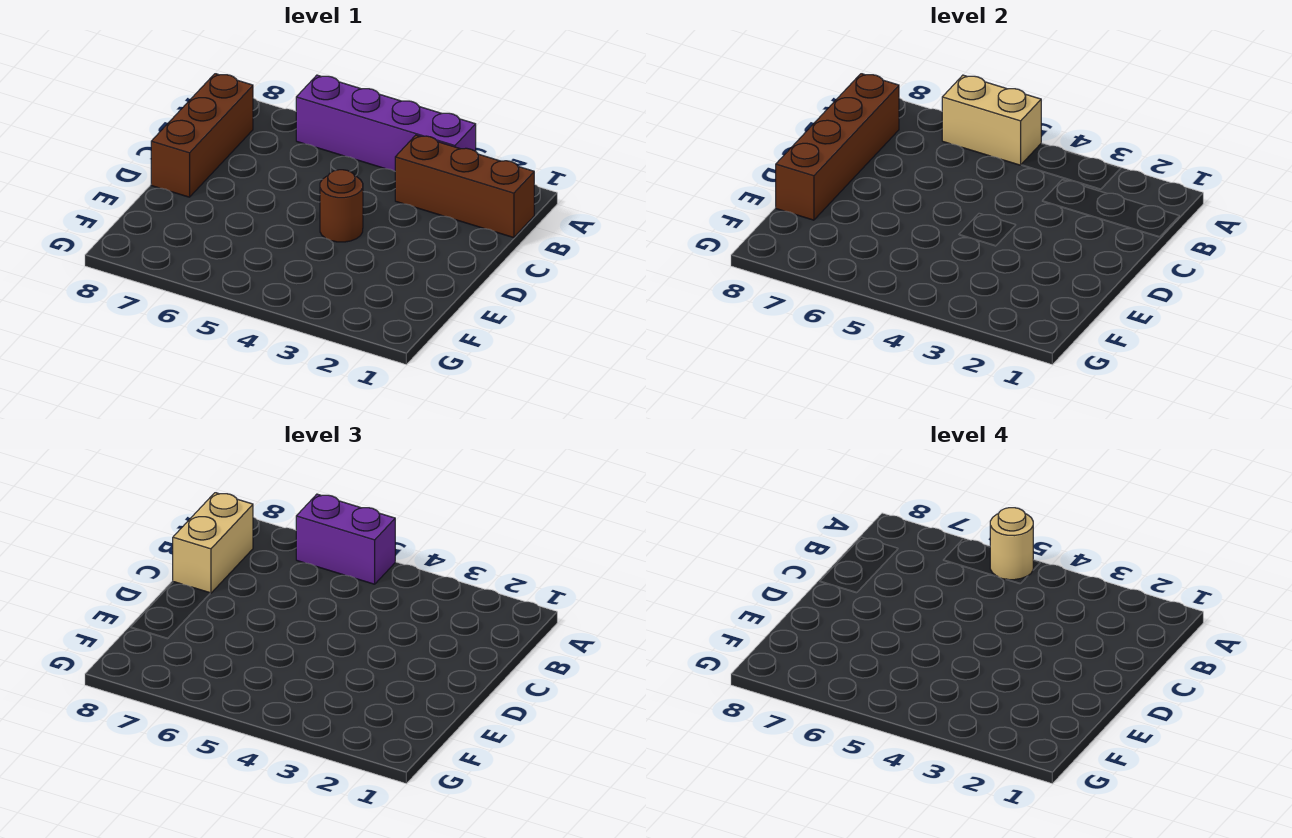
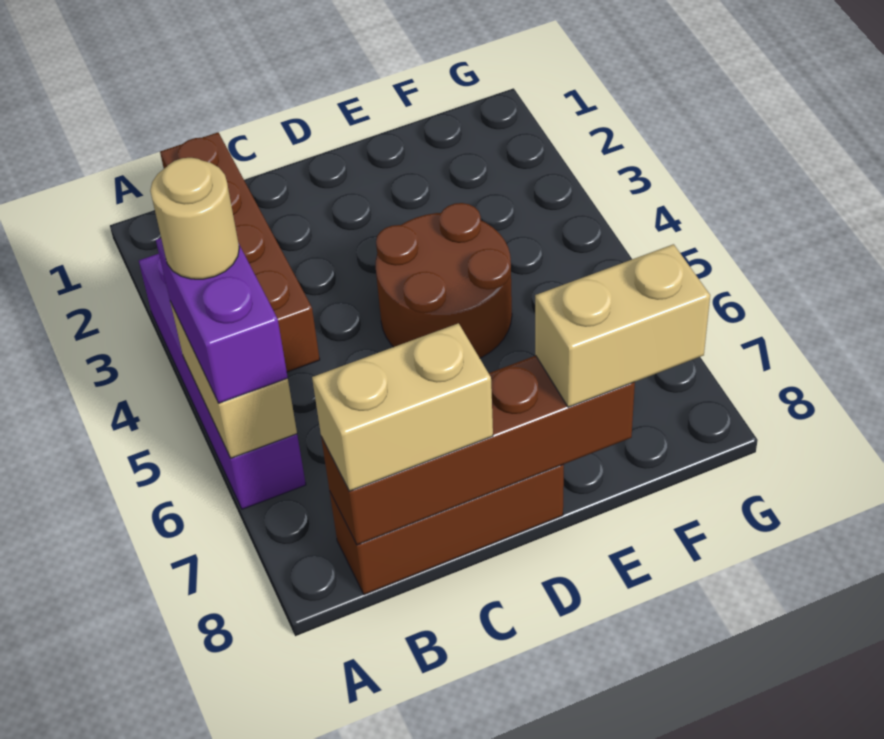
brown 1x3 brick [395,135,534,238] -> brown 1x4 brick [160,132,320,372]
brown 1x1 round brick [320,170,363,242] -> brown 2x2 round brick [376,203,512,358]
none -> tan 1x2 brick [535,244,710,407]

